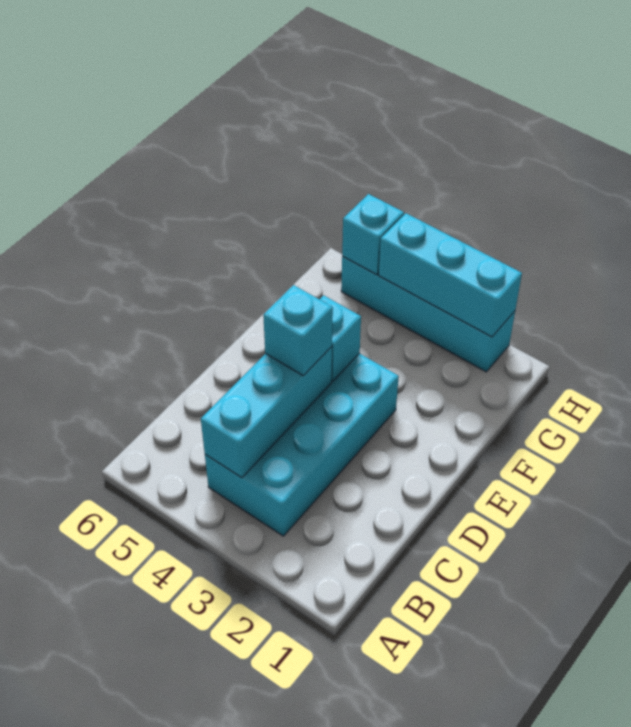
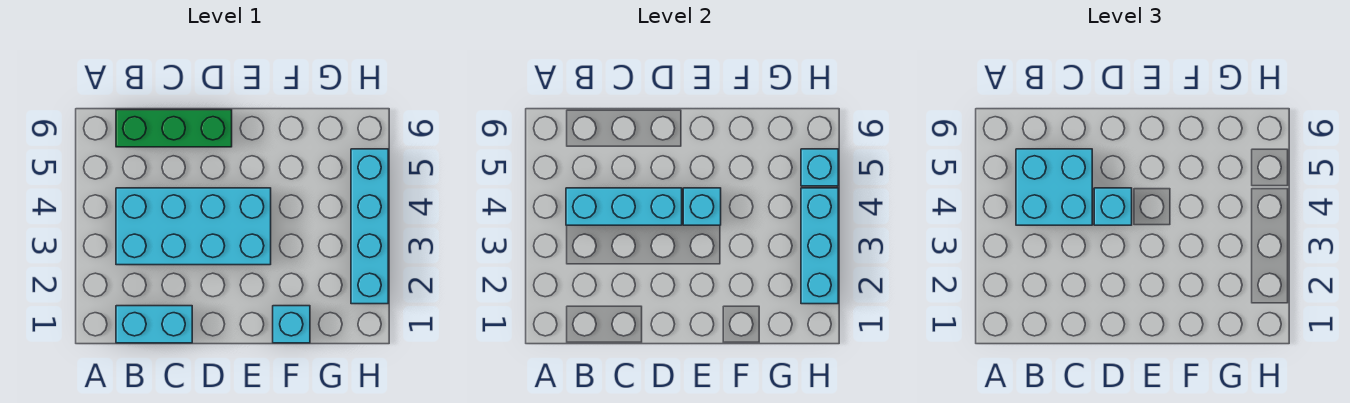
none -> cyan 1x2 brick [116,306,192,343]
none -> cyan 2x2 brick [1016,149,1092,225]
none -> green 1x3 brick [116,110,232,147]
none -> cyan 1x1 brick [273,306,310,343]

